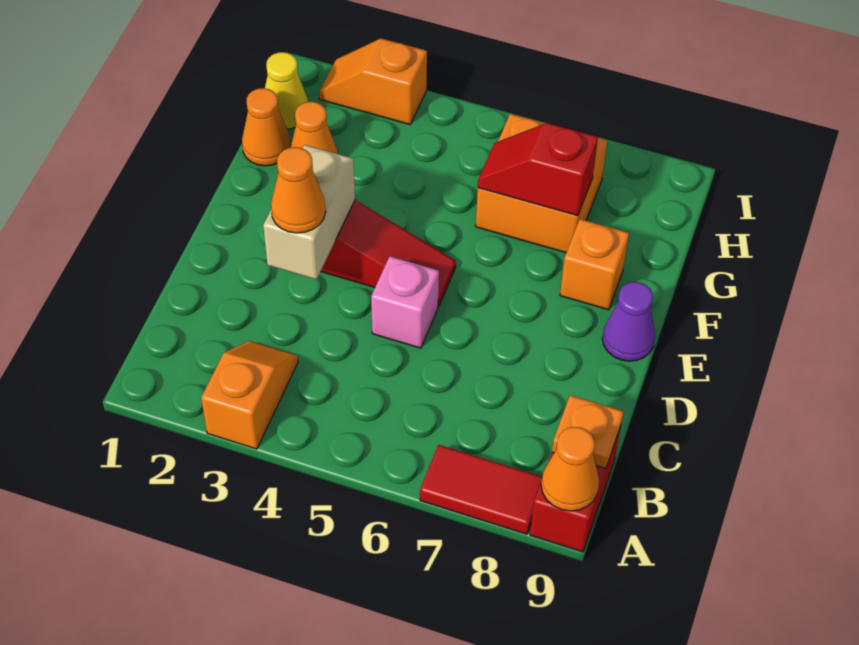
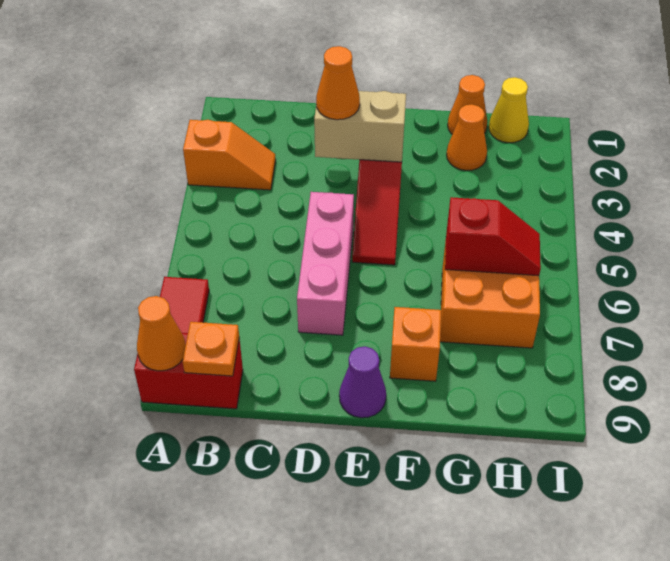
pink 1x1 brick [371,256,439,348] -> pink 1x3 brick [297,192,354,335]
red 1x2 slope [478,123,598,216] -> red 1x2 slope turned to [445,197,541,276]
orange 1x2 slope [319,38,427,124] -> none

